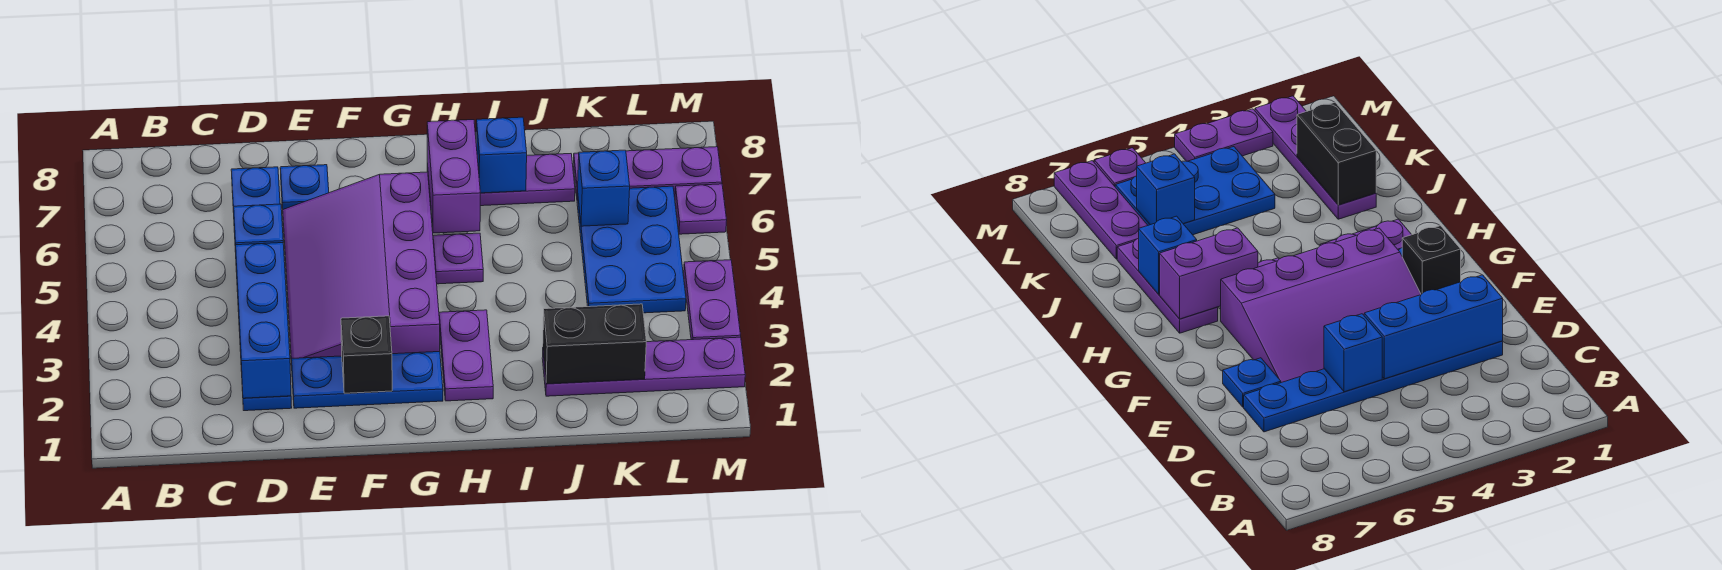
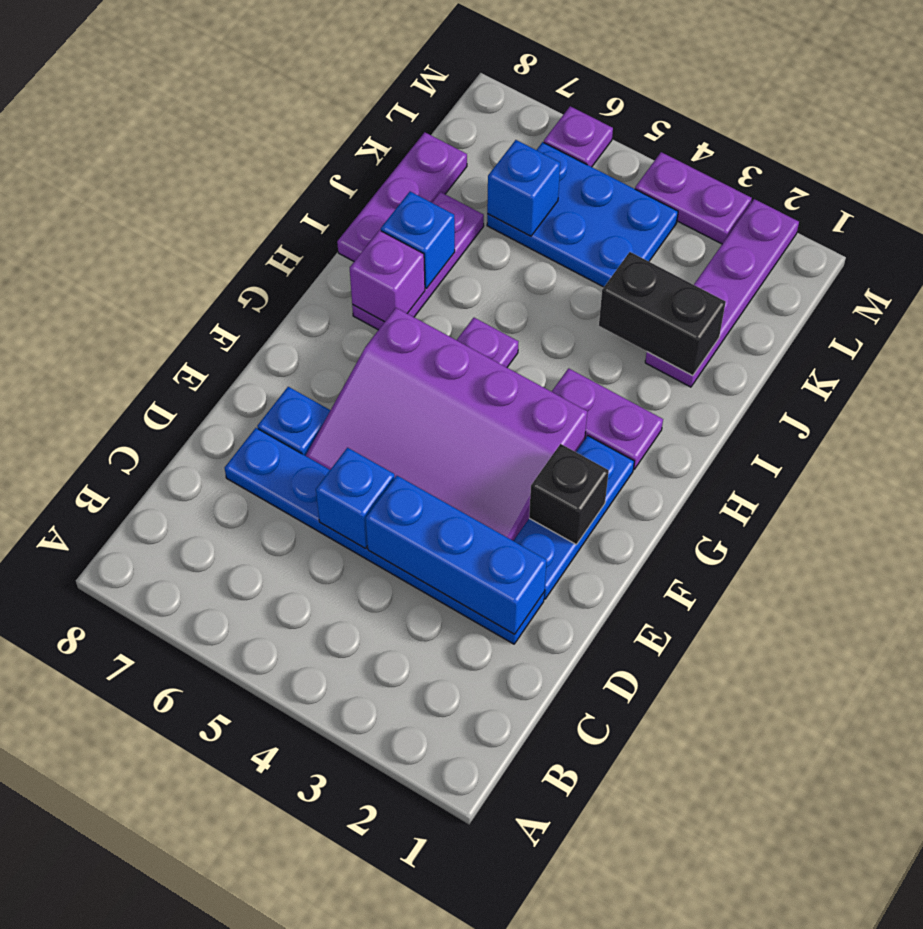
purple 1x2 brick [427,120,480,233] -> purple 1x1 brick [350,230,425,322]
black 1x2 brick [543,304,646,384] -> black 1x2 brick turned to [599,252,726,376]
purple 1x3 plate [573,147,722,197] -> purple 1x3 plate moved to [337,132,467,261]

